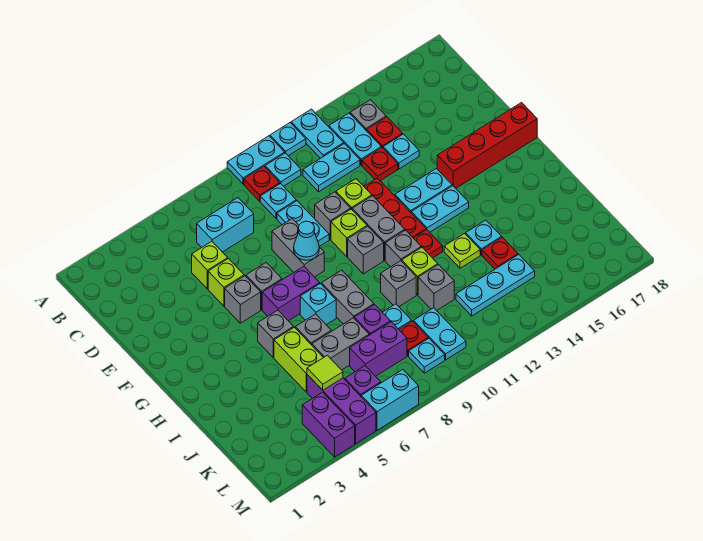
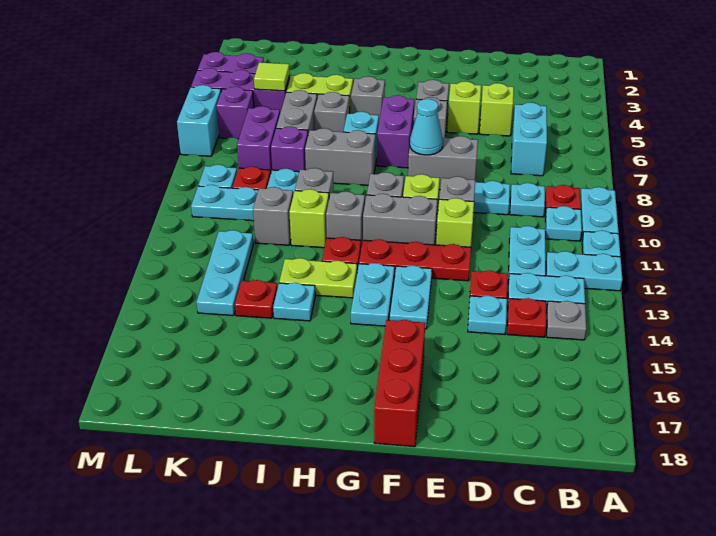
red 1x4 brick [437,103,537,188] -> red 1x3 brick [374,320,425,447]
lime 1x1 plate [444,234,480,268] -> lime 1x2 plate [279,258,357,298]

